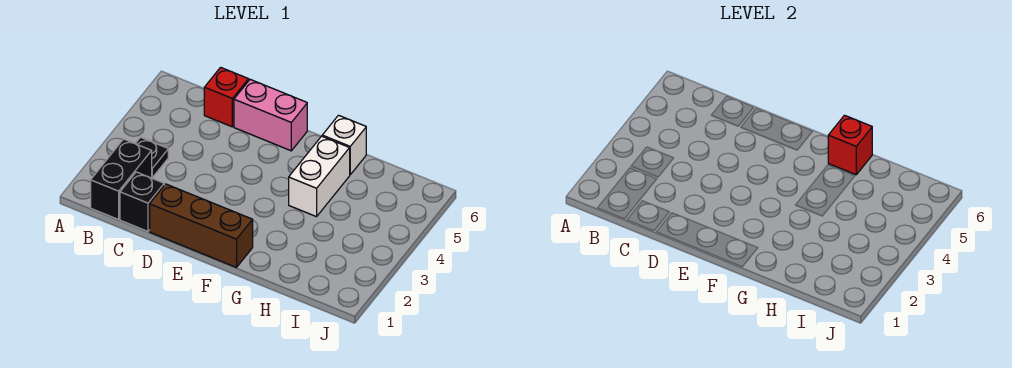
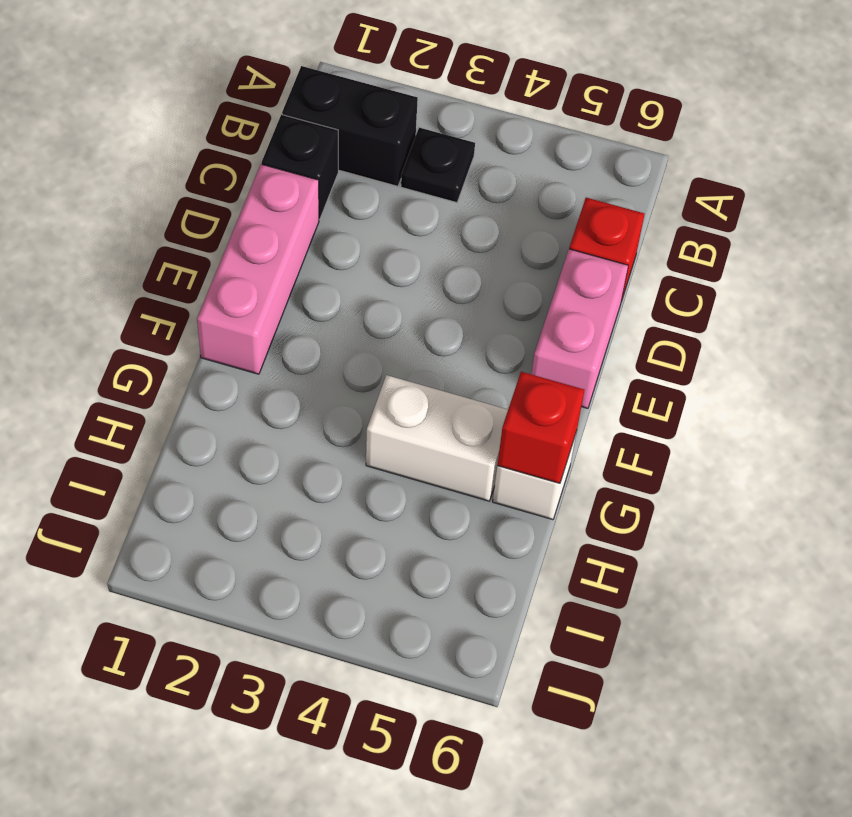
brown 1x3 brick [150,184,253,267] -> pink 1x3 brick [197,164,319,374]

